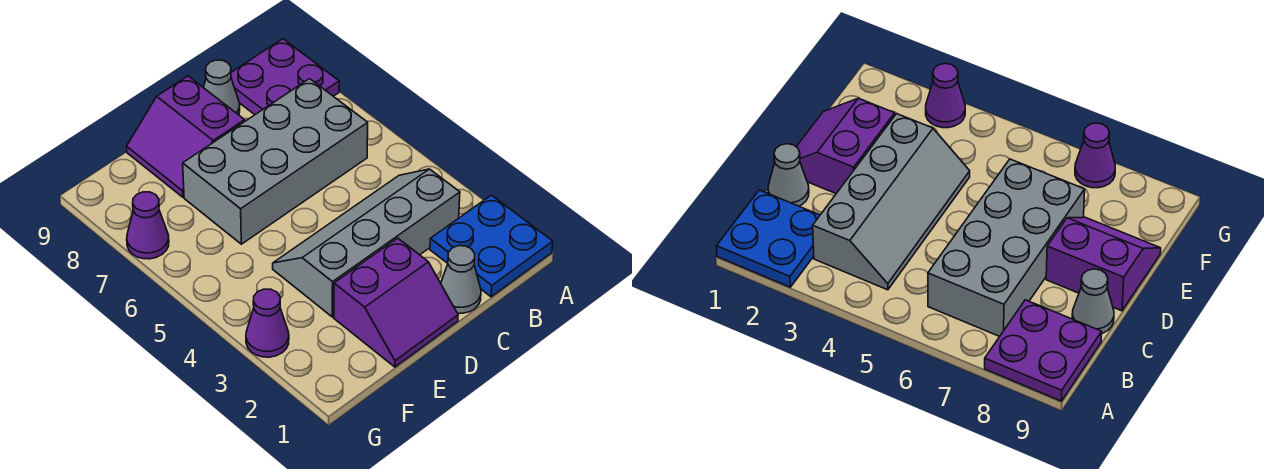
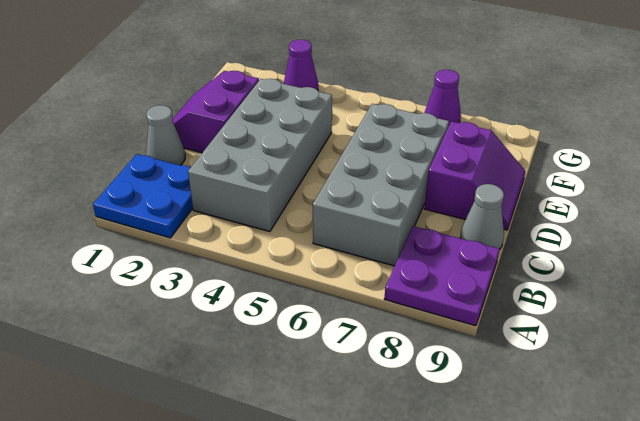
grey 2x4 slope [273,169,460,317] -> grey 2x4 brick [188,79,332,232]
purple 2x2 slope [127,76,245,197] -> purple 2x2 slope turned to [424,121,526,230]

